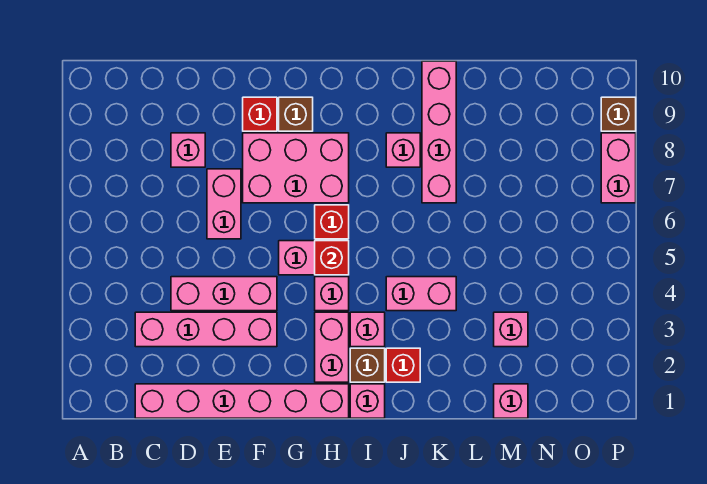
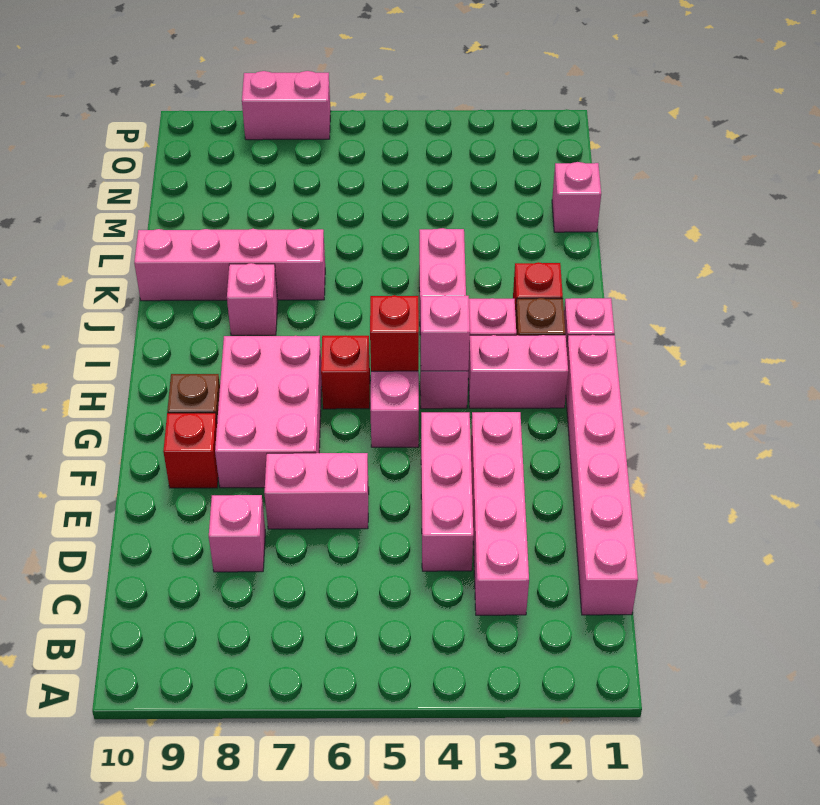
pink 1x1 brick [494,312,528,347] -> pink 1x1 brick moved to [421,295,470,371]
brown 1x1 brick [601,97,636,131] -> none

